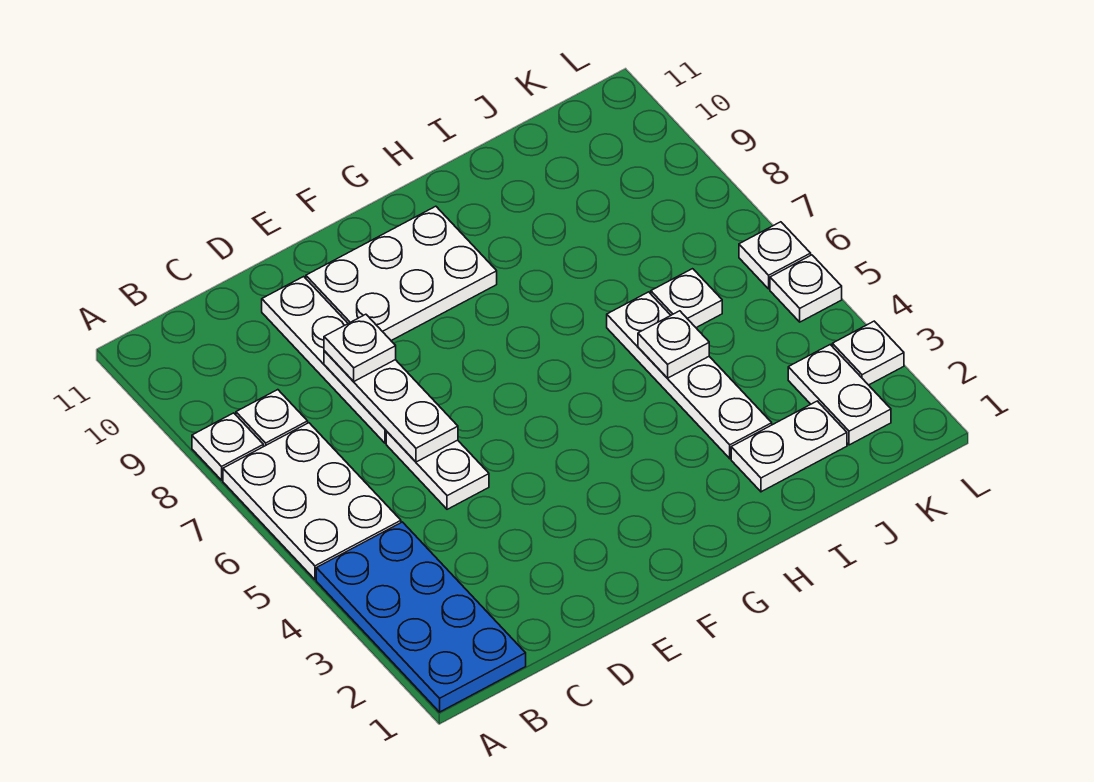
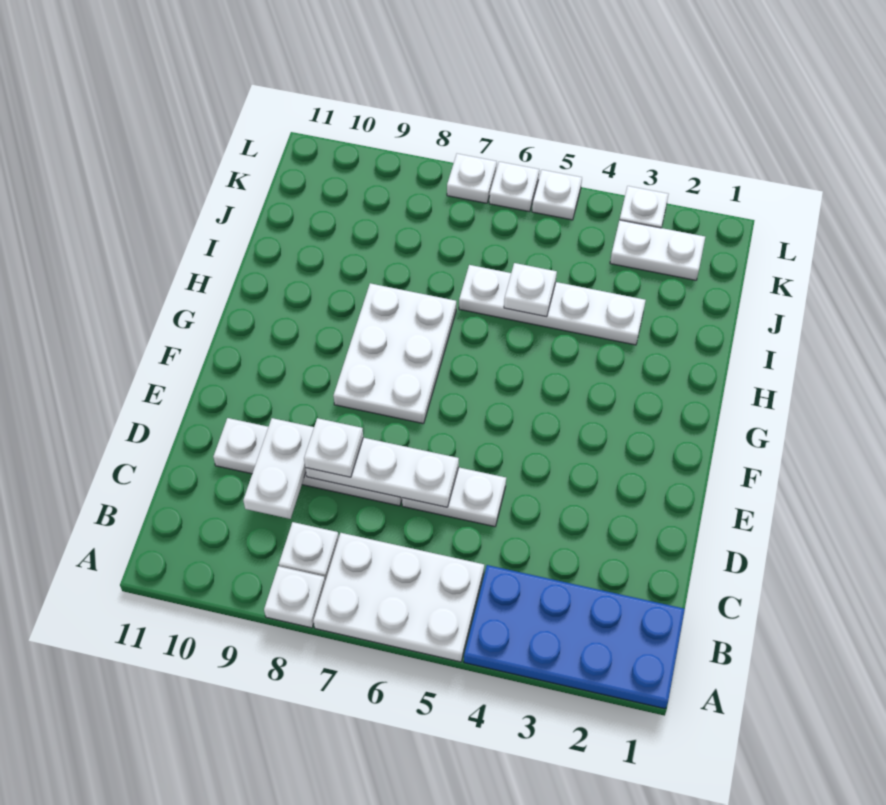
white 2x3 plate [306,206,497,341] -> white 2x3 plate moved to [333,283,456,424]
white 1x2 plate [731,401,847,492] -> white 1x2 plate moved to [243,418,314,519]
white 1x1 plate [651,269,722,328] -> white 1x1 plate moved to [447,154,497,203]

